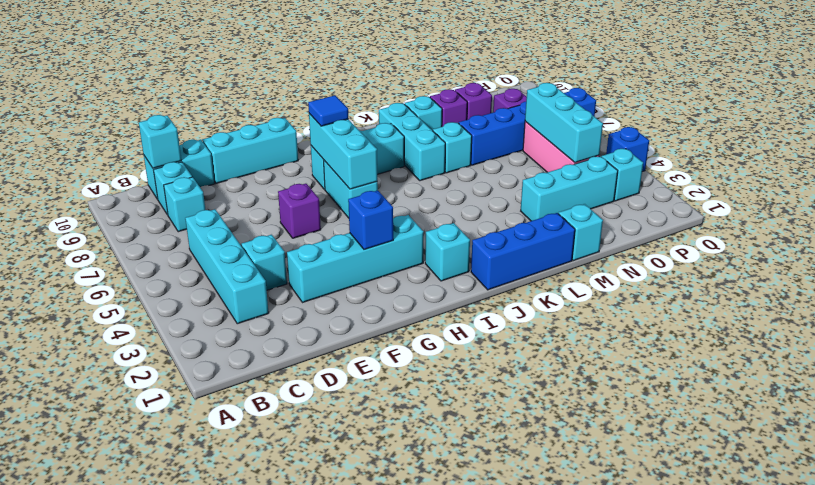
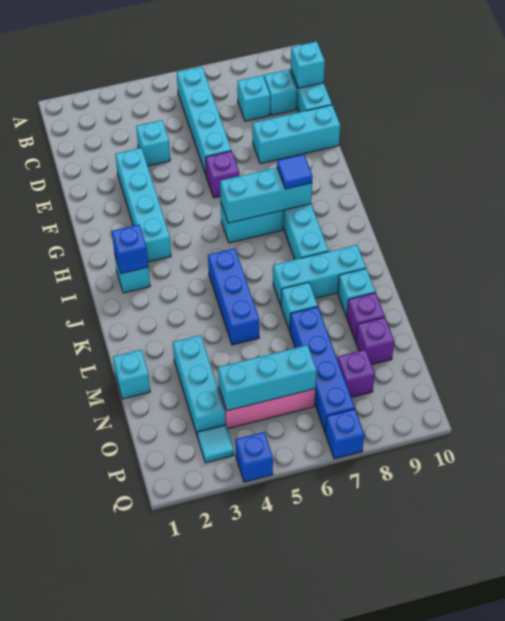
cyan 1x4 brick [185,209,269,324] -> cyan 1x4 brick turned to [177,66,231,175]
cyan 1x3 brick [202,118,298,183] -> cyan 1x3 brick turned to [253,105,340,164]
blue 1x1 brick [348,191,393,250] -> blue 1x1 brick moved to [112,225,148,274]
blue 1x3 brick [471,213,575,290] -> blue 1x3 brick moved to [208,248,259,345]
cyan 1x1 brick [601,149,643,201] -> cyan 1x1 tile [197,425,234,463]

